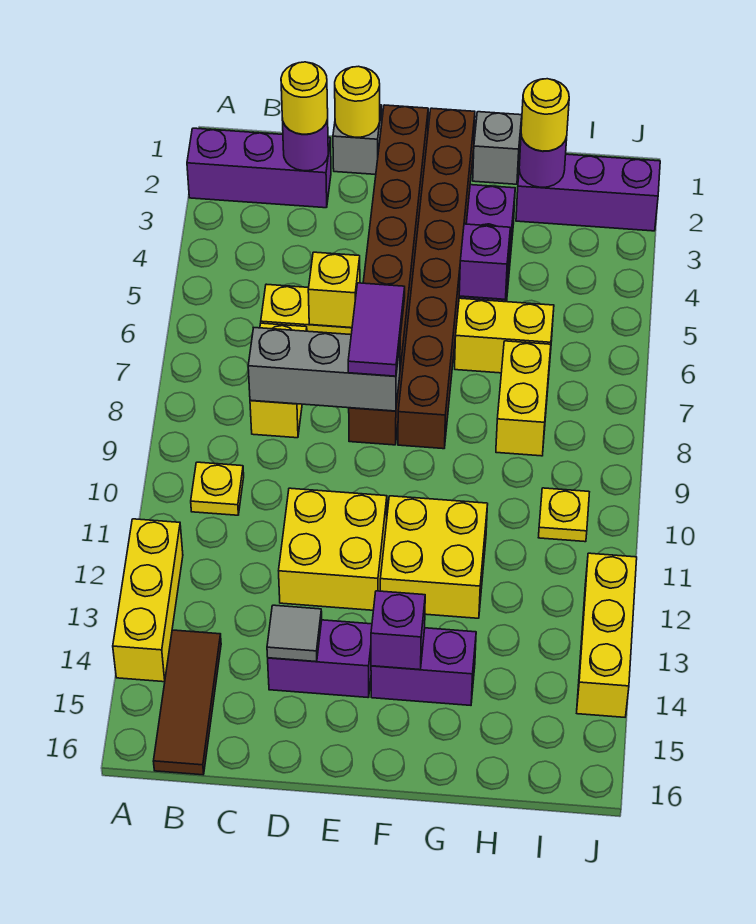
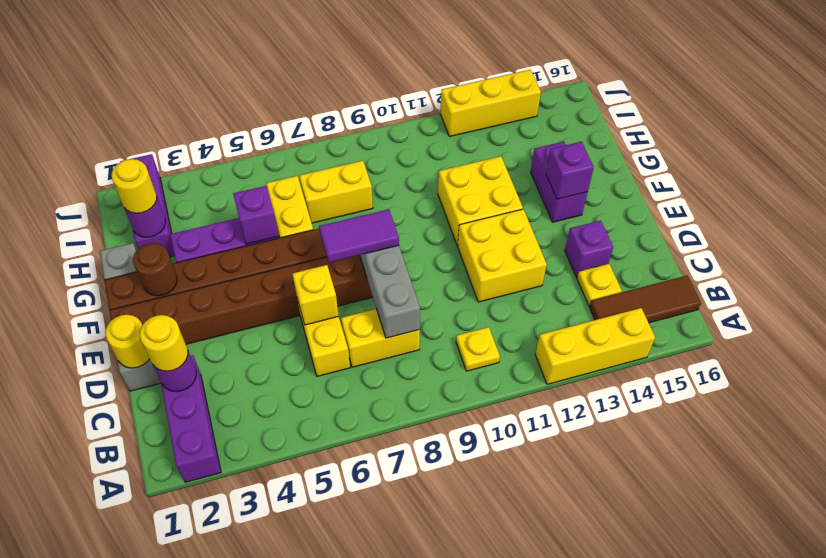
purple 1x2 brick [268,620,372,698] -> purple 1x1 brick [565,221,613,277]
grey 1x1 tile [267,605,322,662] -> none
none -> brown 1x1 round brick [133,243,177,296]
yellow 1x1 plate [538,488,589,542] -> yellow 1x1 plate moved to [577,264,622,306]

